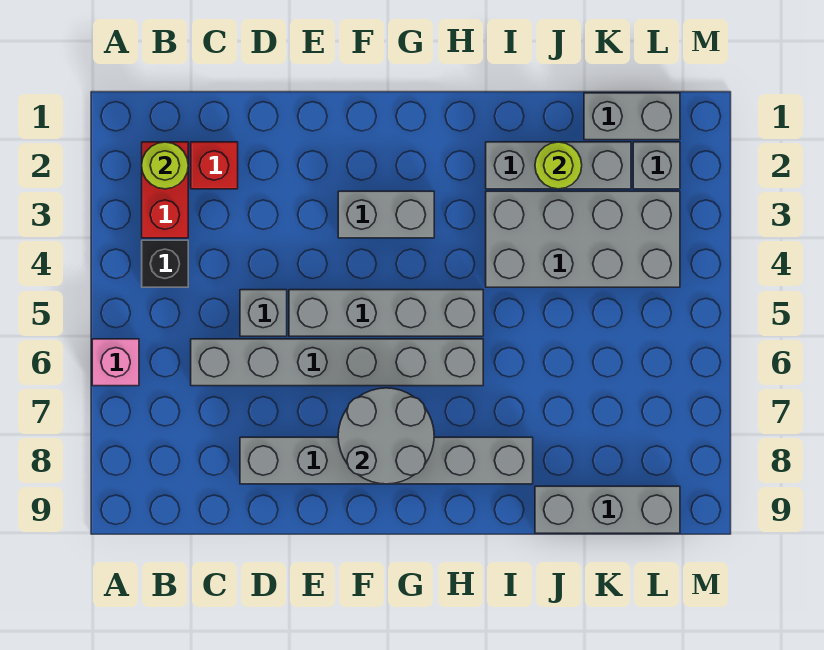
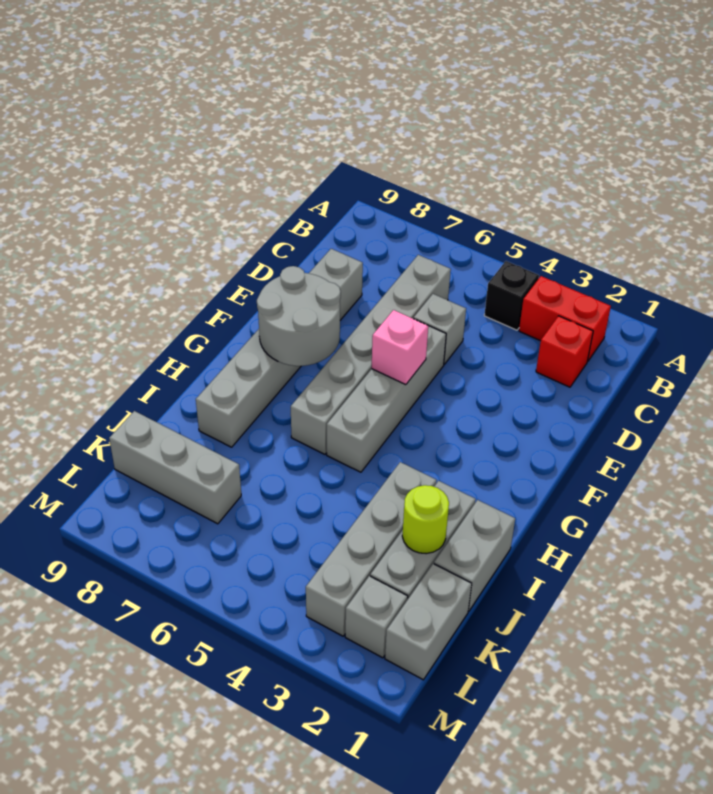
pink 1x1 brick [92,339,139,386] -> pink 1x1 brick moved to [372,310,428,385]
lime 1x1 round brick [142,142,188,189] -> none
grey 1x2 brick [338,191,434,238] -> grey 1x2 brick moved to [434,500,515,611]
grey 2x4 brick [486,191,680,287] -> grey 1x4 brick [306,462,437,636]
grey 1x3 brick [535,486,680,533] -> grey 1x3 brick turned to [109,411,241,524]

